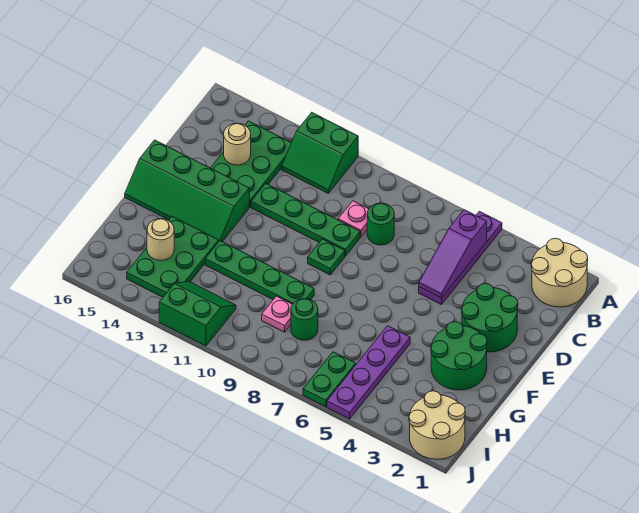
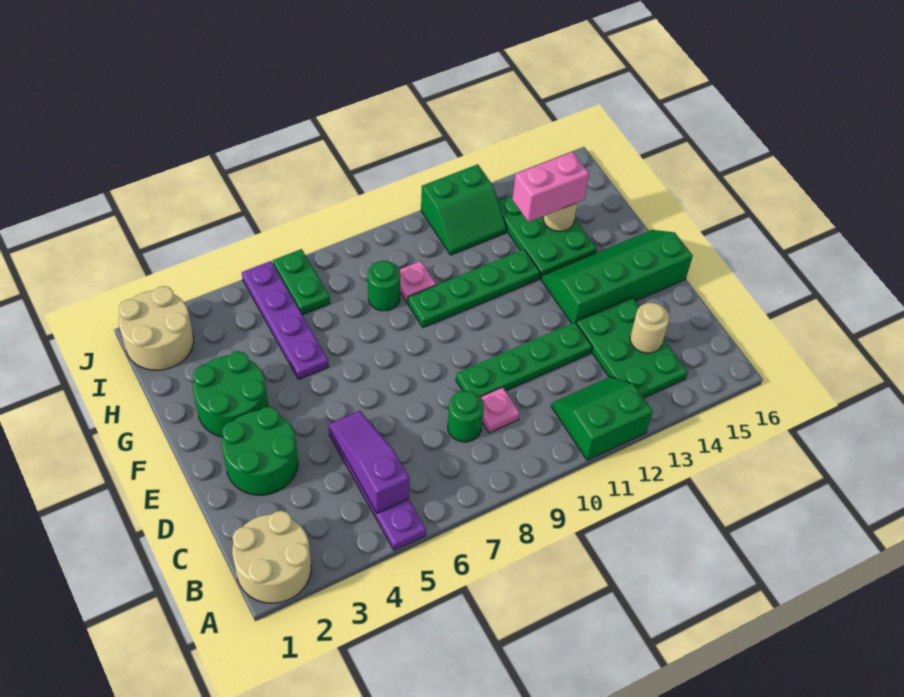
green 1x1 plate [308,239,345,275] -> none
none -> pink 1x2 brick [512,152,589,222]

